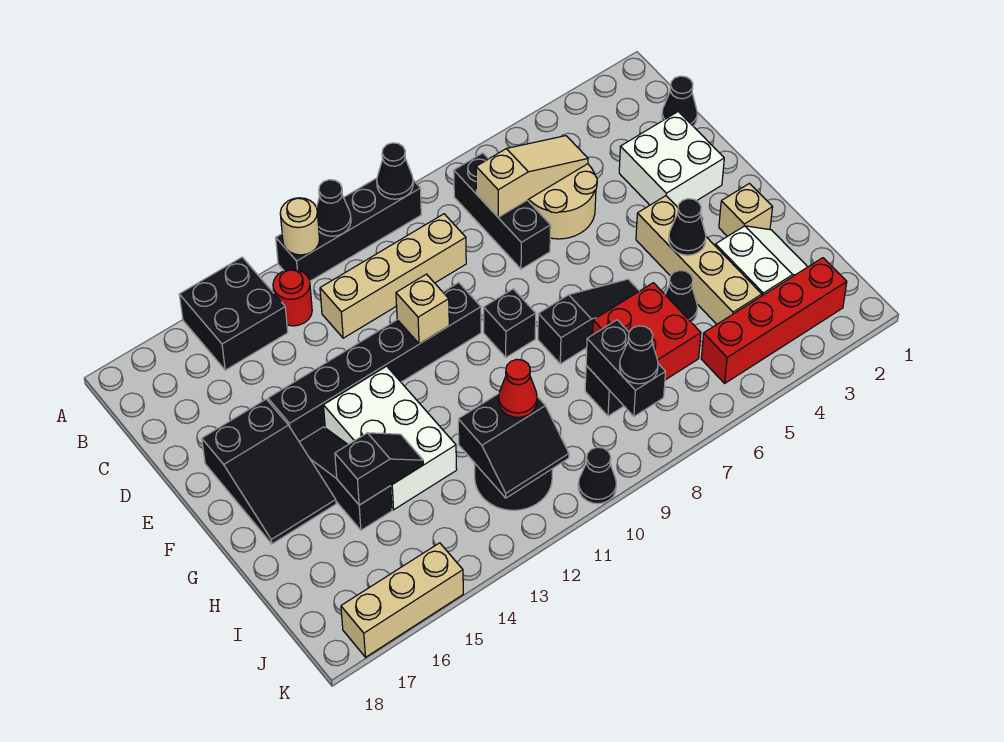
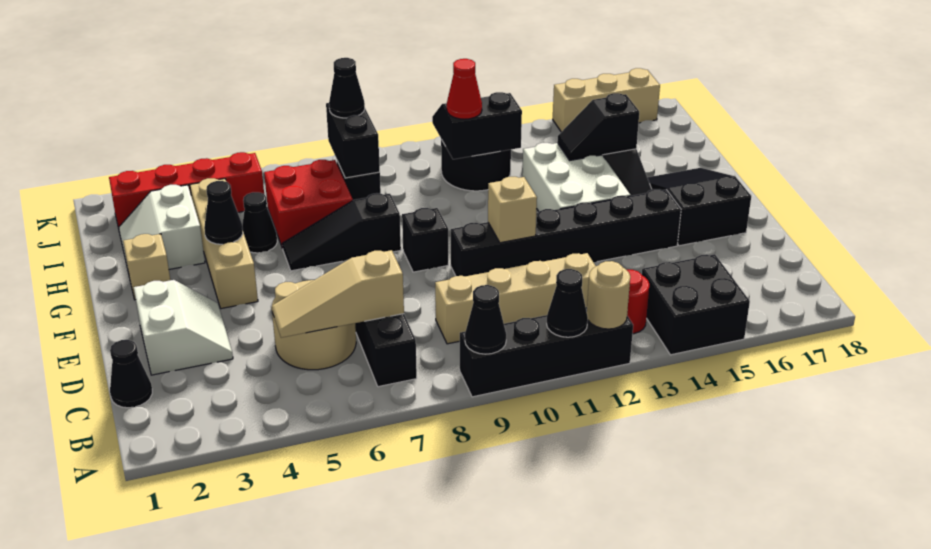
white 2x2 brick [619,112,724,207] -> white 2x2 slope [134,280,233,375]
black 1x1 cone [578,447,616,504] -> none

